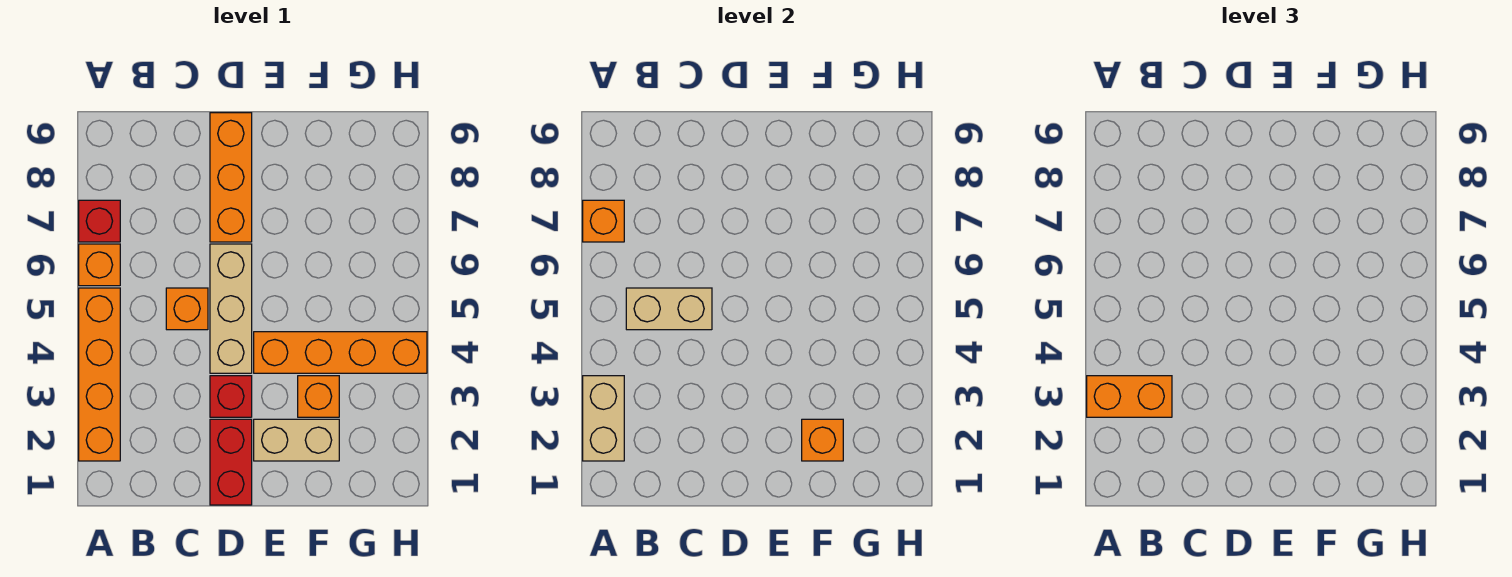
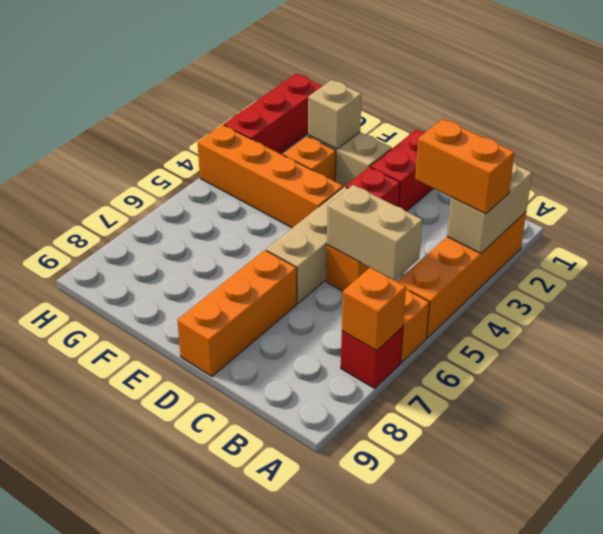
orange 1x1 brick [802,419,843,461] -> tan 1x1 brick [308,80,362,149]
none -> red 1x3 brick [224,74,322,154]

